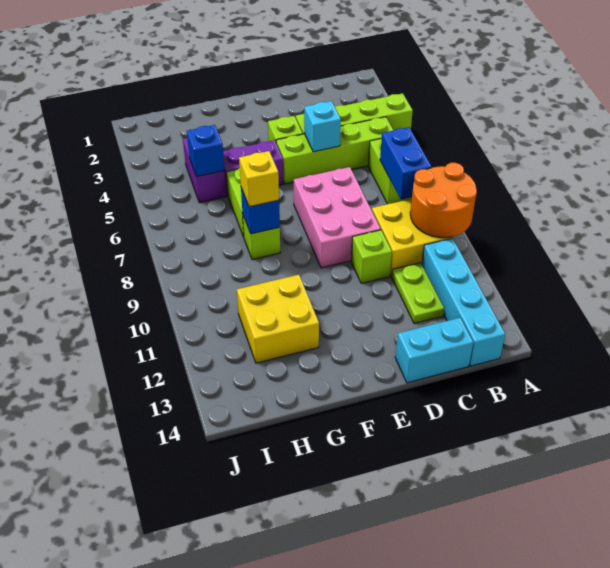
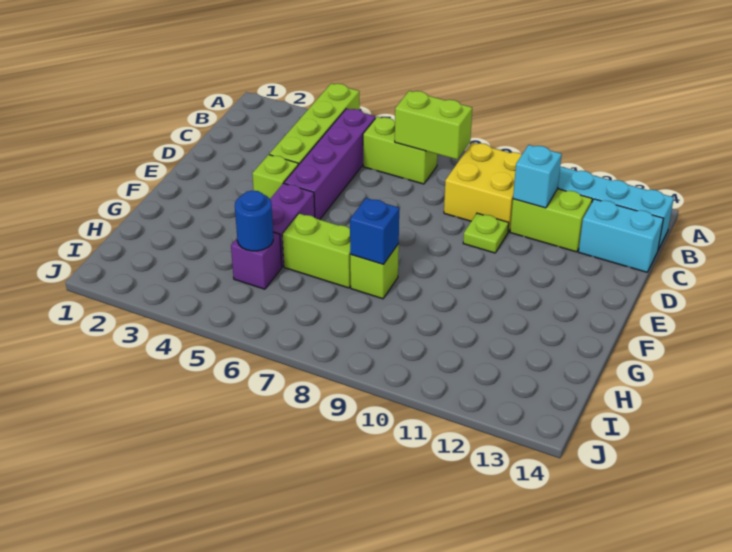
orange 2x2 round brick [410,163,477,238] -> none
lime 1x4 brick [276,117,393,184] -> purple 1x4 brick [284,109,376,220]
blue 1x2 brick [380,127,432,200] -> lime 1x2 brick [395,91,472,160]
lime 1x2 plate [392,263,444,324] -> lime 1x2 brick [510,189,592,252]
cyan 1x2 brick [395,318,473,383] -> cyan 1x2 brick turned to [579,199,664,272]
cyan 1x1 brick [304,101,341,152] -> cyan 1x1 brick moved to [513,145,562,208]
pink 2x3 brick [294,167,381,268] -> none
lime 1x1 brick [351,230,392,283] -> lime 1x1 plate [463,213,509,253]
yellow 1x1 brick [239,151,279,207] -> none
yellow 2x2 brick [237,275,319,363] -> none
purple 1x2 brick [183,138,227,203] -> purple 1x1 brick [231,232,282,289]
blue 1x1 brick [187,125,225,177] -> blue 1x1 round brick [235,191,273,251]

